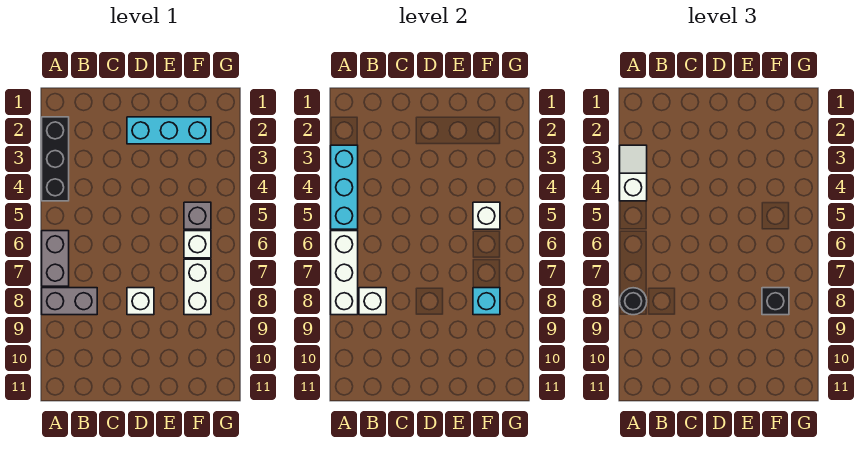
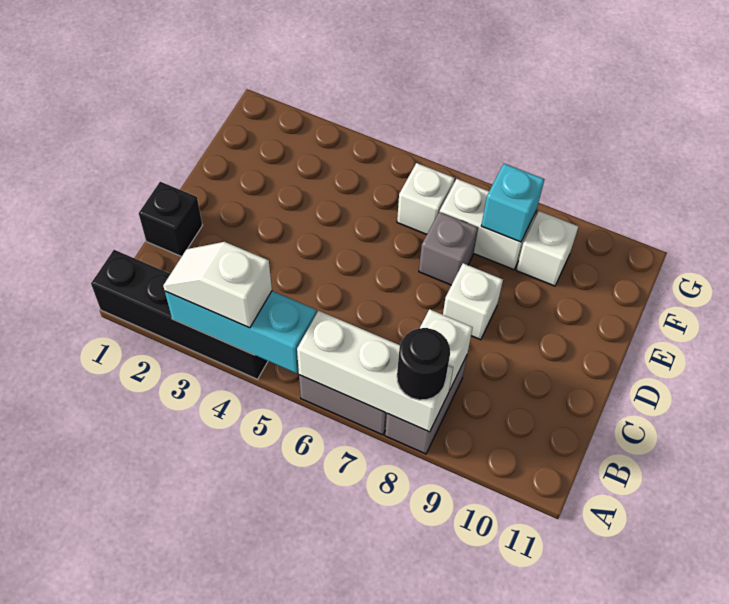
black 1x3 brick [42,117,69,201] -> black 1x4 brick [91,250,268,379]
cyan 1x3 brick [127,117,211,144] -> none
grey 1x1 brick [184,202,211,229] -> grey 1x1 brick moved to [419,212,478,285]
white 1x1 brick [473,202,500,229] -> white 1x1 brick moved to [516,211,579,286]
black 1x1 brick [762,288,789,315] -> black 1x1 brick moved to [139,182,202,257]

